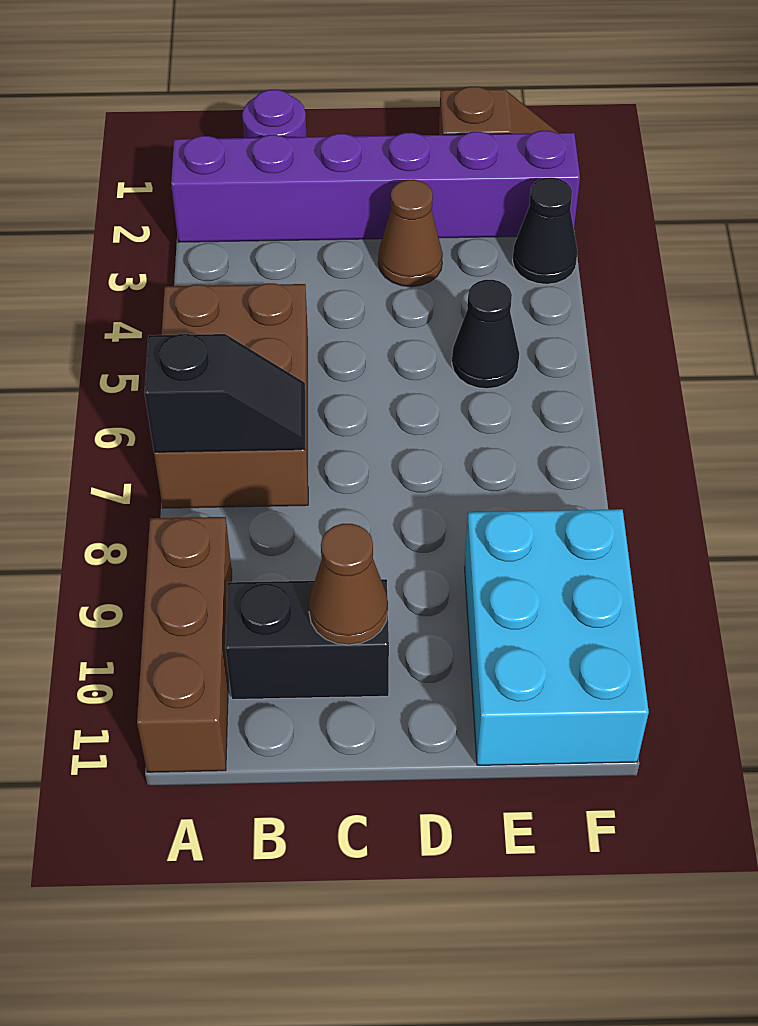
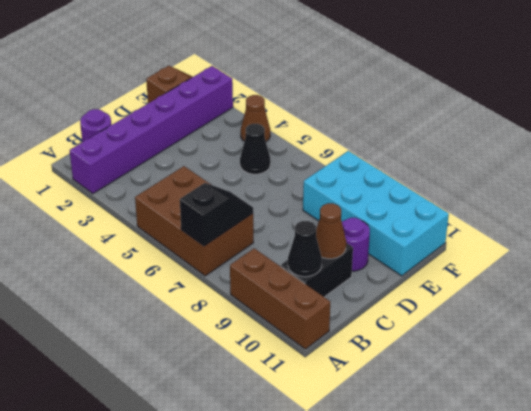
brown 1x1 cone [378,180,443,287] -> brown 1x1 cone moved to [241,95,270,142]
none -> purple 1x1 round brick [342,218,370,271]
cyan 2x3 brick [465,509,649,765] -> cyan 2x4 brick [303,151,449,276]
black 1x1 cone [513,178,577,284] -> black 1x1 cone moved to [288,221,322,277]

